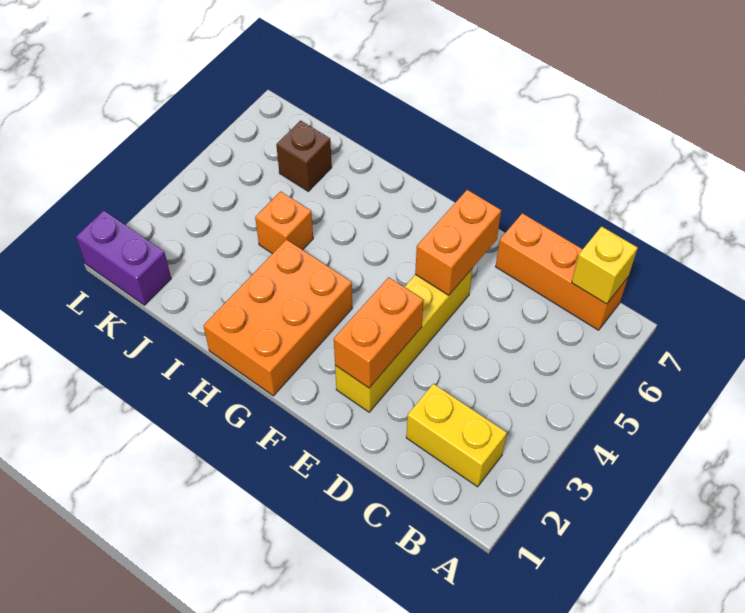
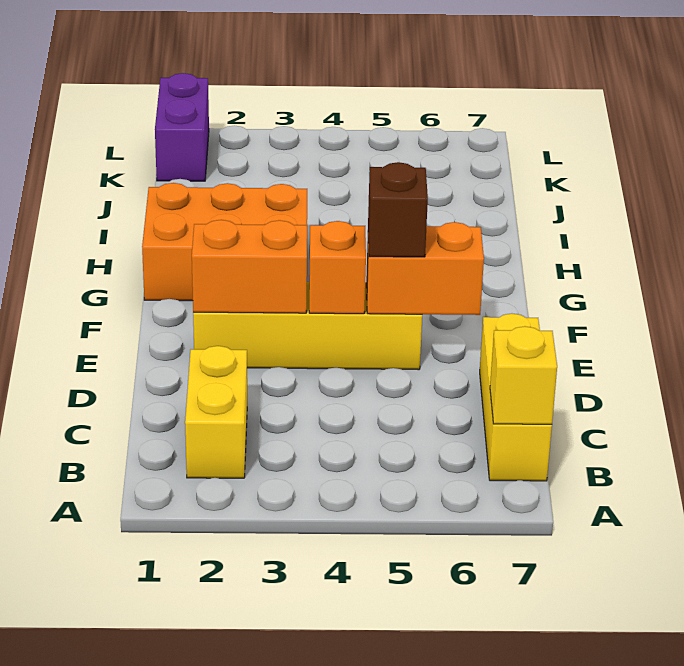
orange 1x3 brick [496,213,628,330] -> yellow 1x3 brick [480,314,552,481]
orange 1x1 brick [255,191,313,254] -> orange 1x1 brick moved to [309,221,366,314]
brown 1x1 brick [276,121,332,191] -> brown 1x1 brick moved to [368,162,428,257]

